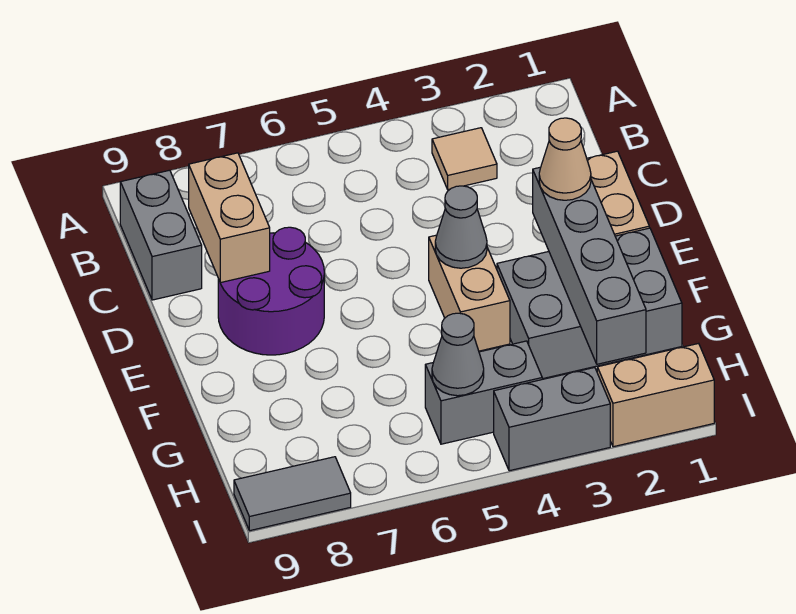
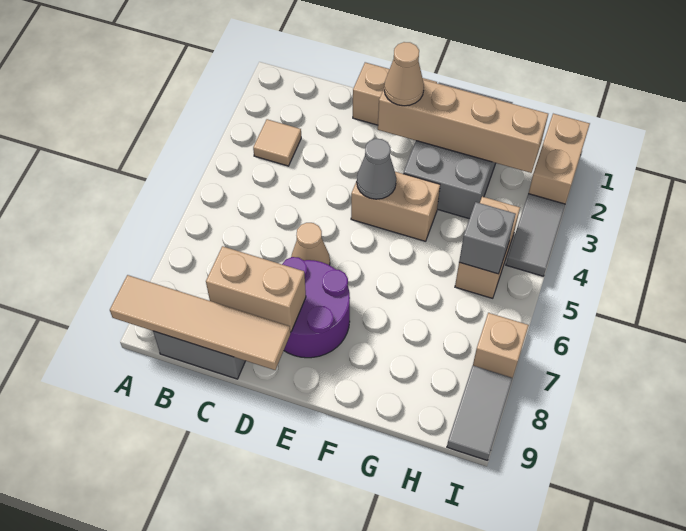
none -> tan 1x4 tile [110,275,290,370]
none -> tan 1x1 cone [291,223,330,265]
grey 1x4 brick [533,167,646,364] -> tan 1x4 brick [378,80,548,173]
grey 1x2 brick [425,341,542,444] -> tan 1x2 brick [455,197,520,298]
grey 1x1 cone [432,313,484,396] -> grey 1x1 brick [459,202,516,274]
grey 1x2 brick [494,367,610,471] -> grey 1x2 tile [506,194,565,276]
none -> tan 1x1 brick [473,313,529,378]

